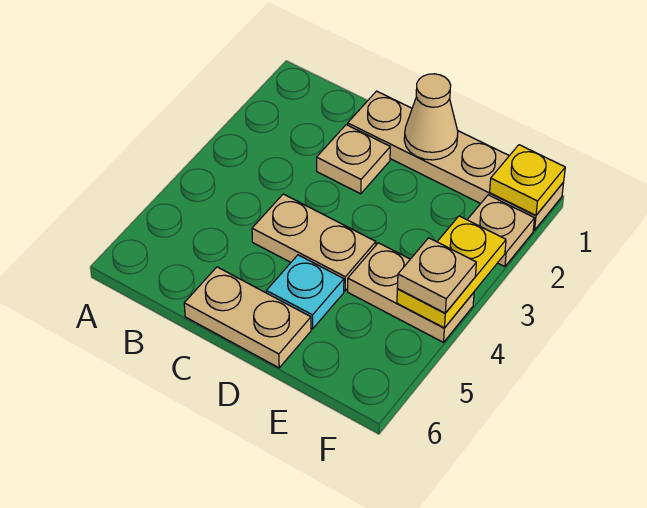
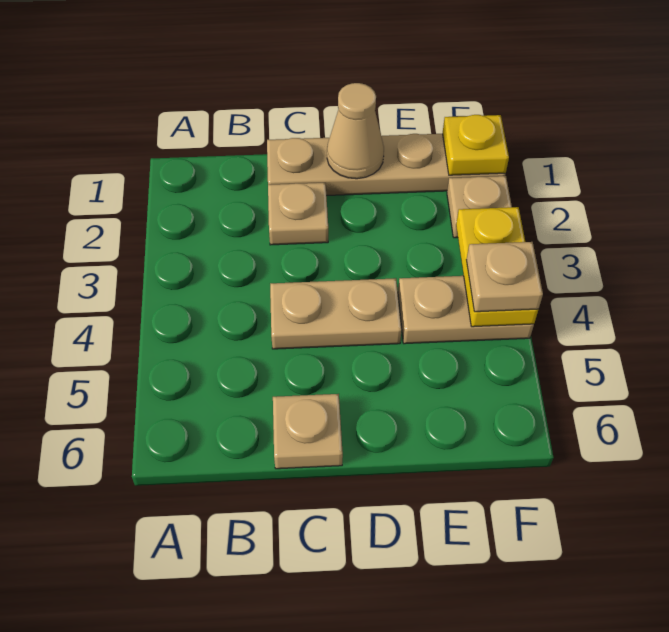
tan 1x2 plate [184,267,311,368] -> tan 1x1 plate [273,394,343,469]
cyan 1x1 plate [266,255,344,329] -> none

